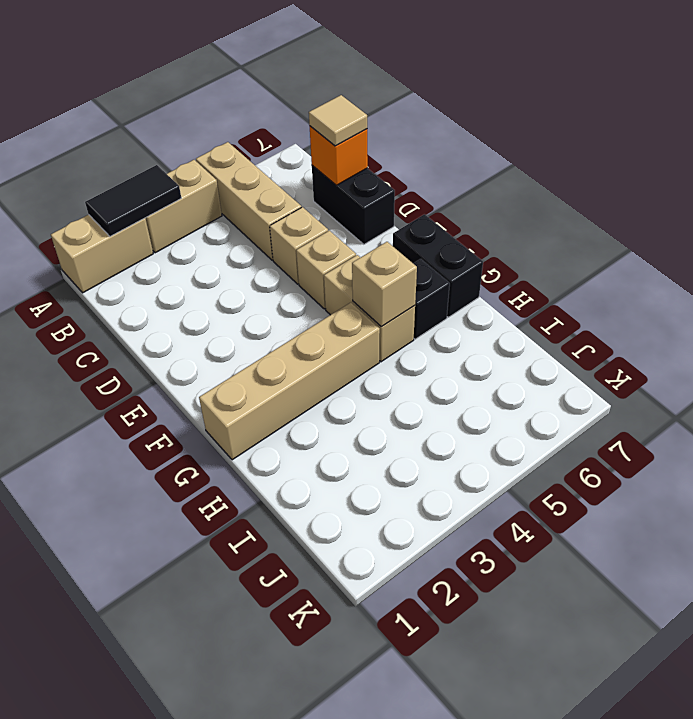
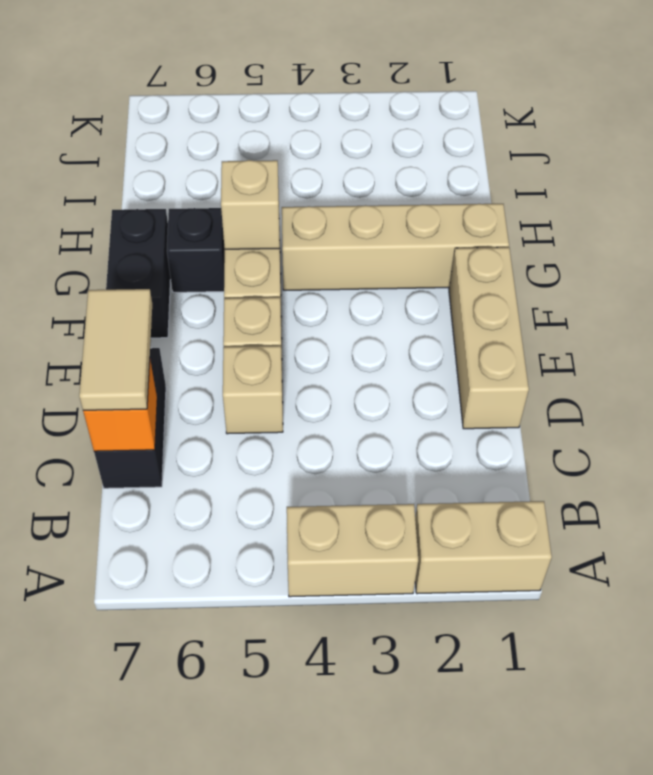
black 1x2 tile [85,165,181,237] -> none
tan 1x3 brick [196,142,301,260] -> tan 1x3 brick moved to [449,247,529,429]
tan 1x1 tile [309,95,367,146] -> tan 1x2 tile [79,289,152,410]

